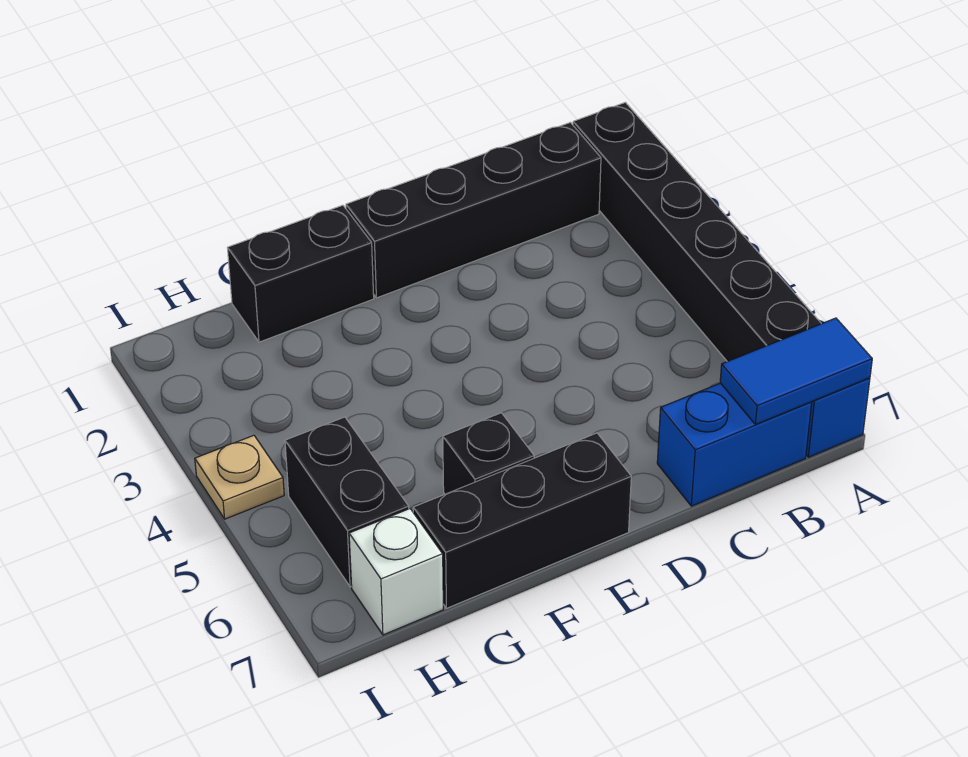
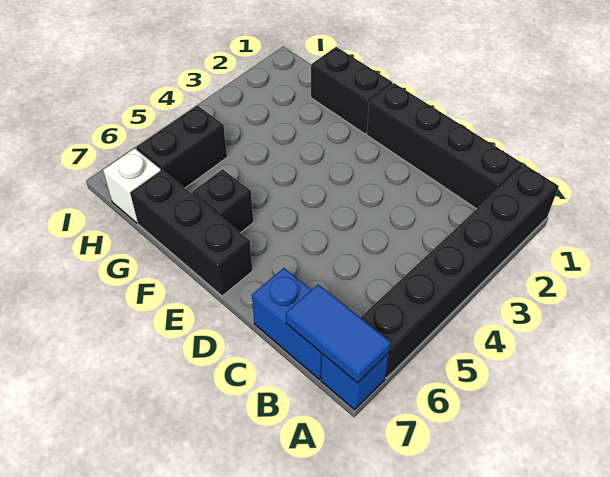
tan 1x1 plate [195,435,284,519] -> none

